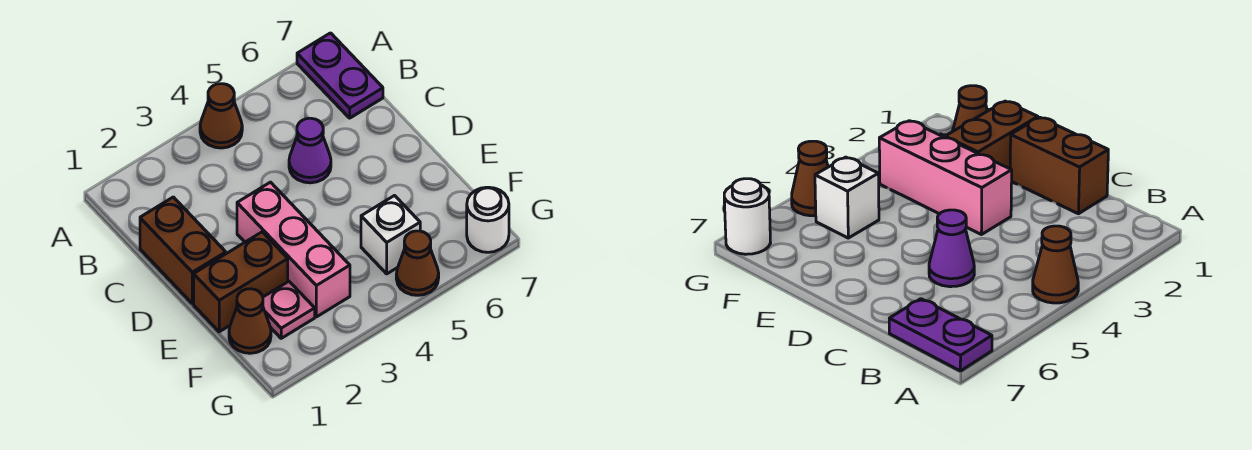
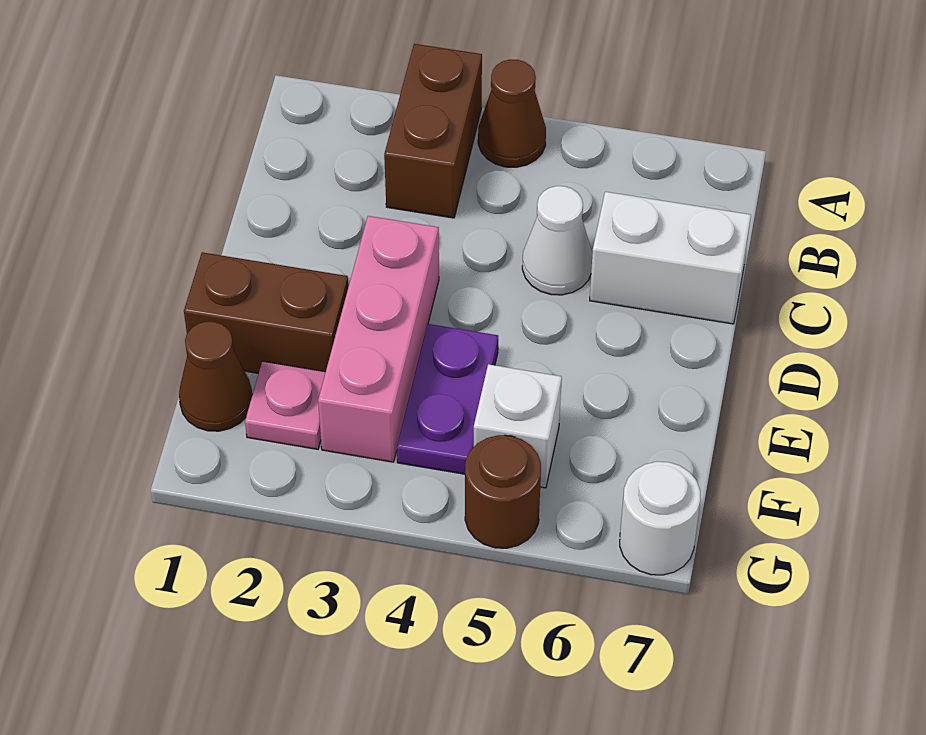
purple 1x2 plate [297,33,383,118] -> purple 1x2 plate moved to [397,324,498,474]
brown 1x2 brick [140,197,226,304] -> brown 1x2 brick moved to [384,44,482,218]
purple 1x1 cone [289,118,331,183] -> white 1x1 cone [522,186,592,295]
none -> white 1x2 brick [590,192,751,324]
brown 1x1 cone [396,231,439,295] -> brown 1x1 round brick [465,435,541,548]

